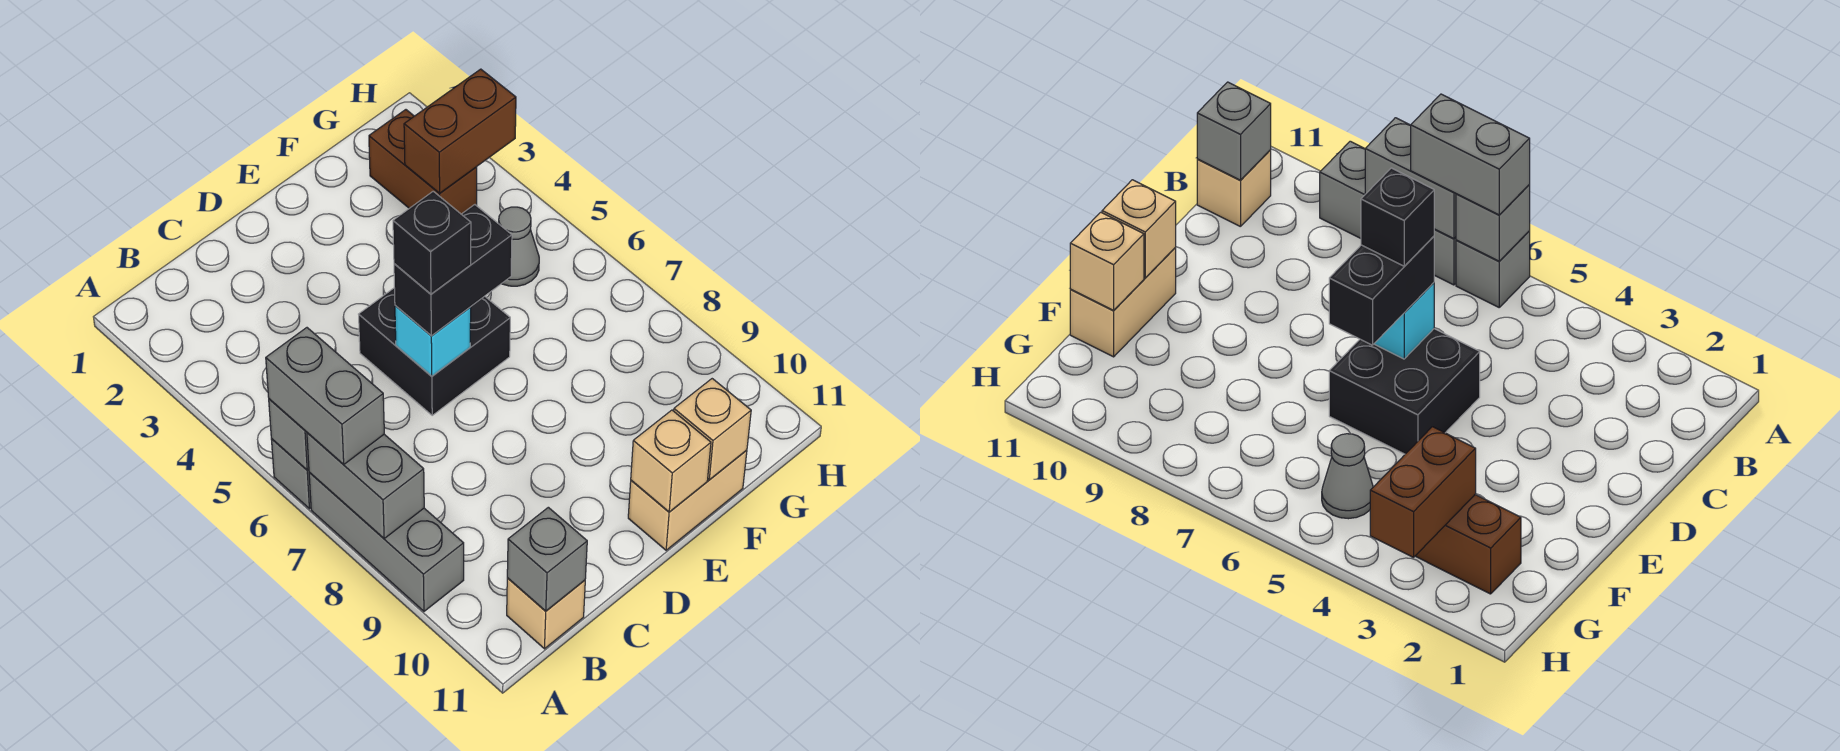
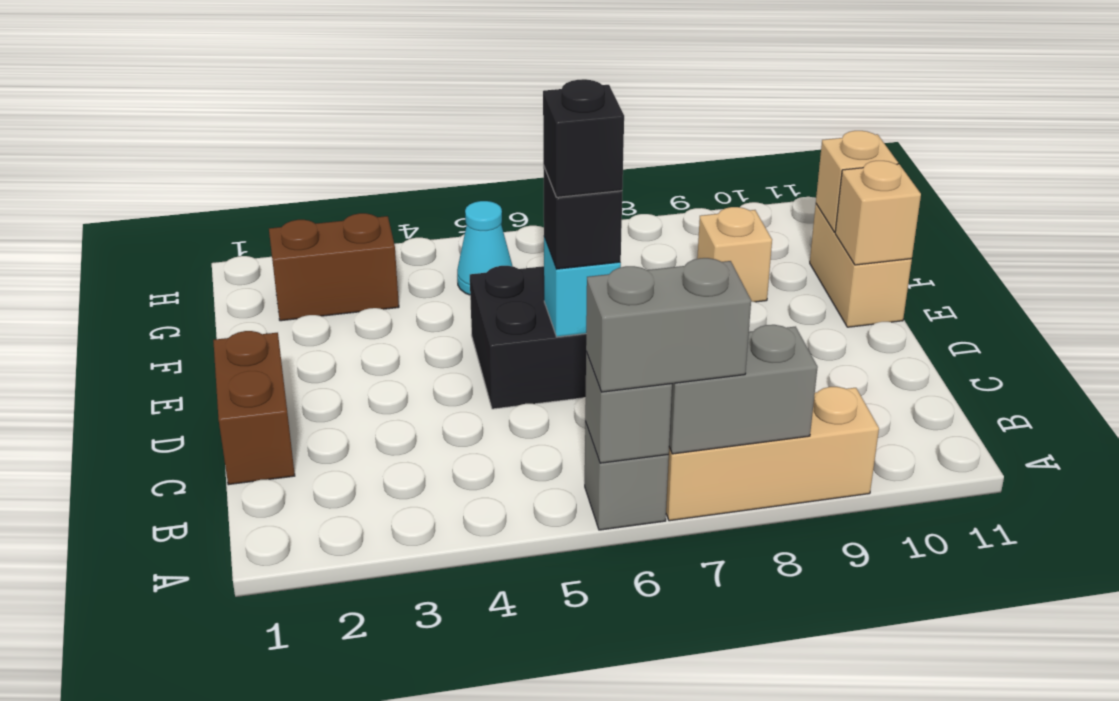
grey 1x3 brick [309,473,464,611] -> tan 1x3 brick [666,387,879,521]
tan 1x1 brick [507,578,585,649] -> tan 1x1 brick moved to [697,207,772,302]
grey 1x1 brick [507,507,587,611] -> none
black 1x2 brick [394,205,512,336] -> black 1x1 brick [543,166,622,269]
brown 1x2 brick [404,69,516,193] -> brown 1x2 brick moved to [213,331,295,485]
grey 1x1 cone [499,207,539,286] -> cyan 1x1 cone [457,201,512,295]

